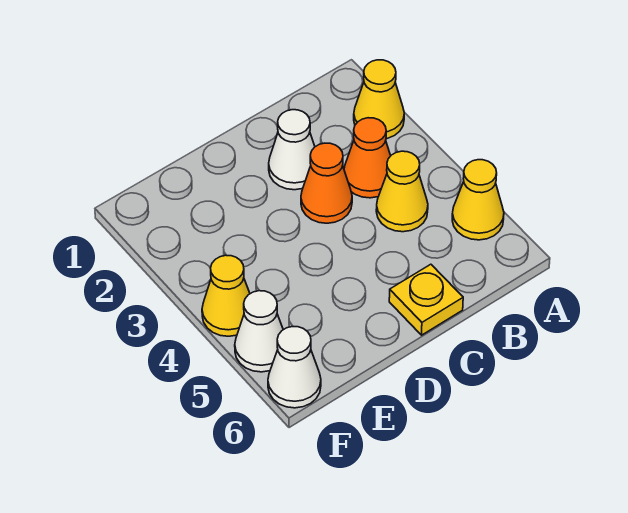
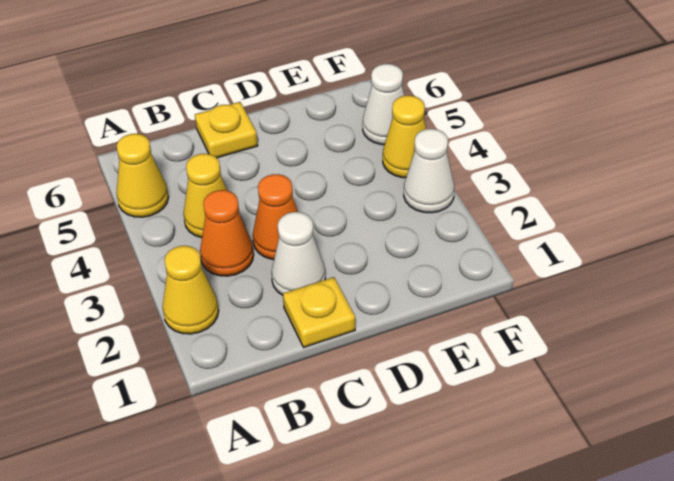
none -> yellow 1x1 plate [283,277,355,347]
white 1x1 cone [268,327,321,408] -> white 1x1 cone moved to [404,129,454,213]

